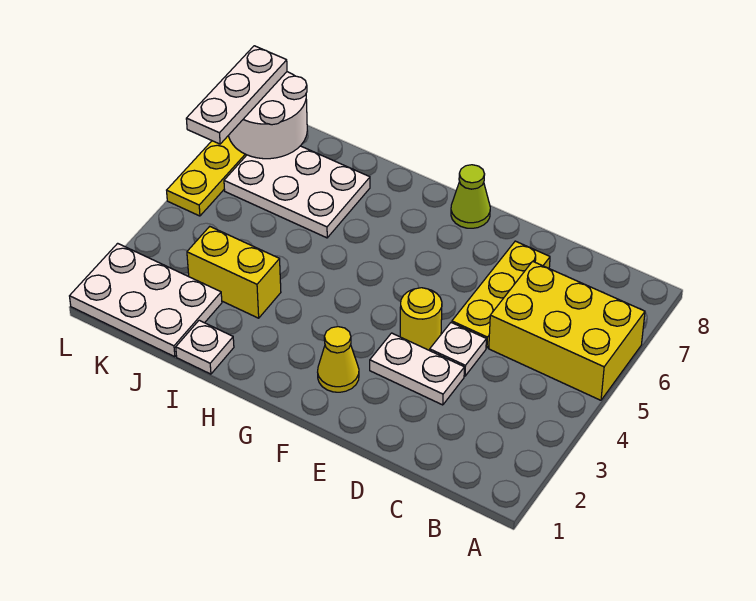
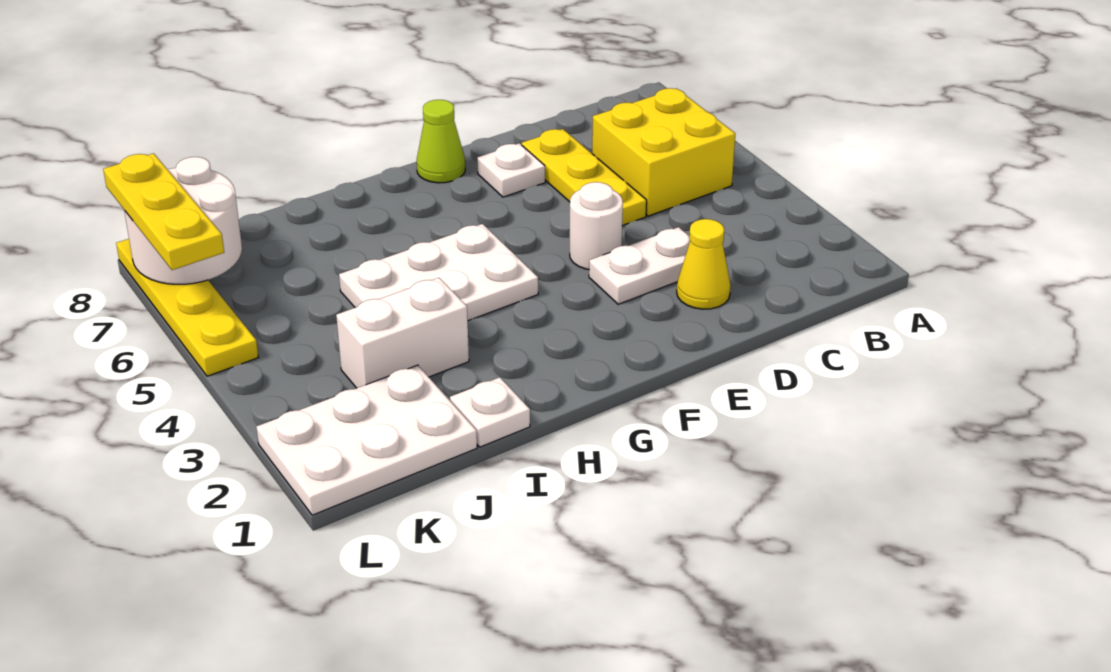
yellow 2x3 brick [489,261,645,400] -> yellow 2x2 brick [592,88,735,216]
white 1x1 plate [430,323,486,376] -> white 1x1 plate moved to [477,143,545,197]
yellow 1x1 round brick [400,288,442,350] -> white 1x1 round brick [570,182,623,269]
yellow 1x1 cone [318,326,359,392] -> yellow 1x1 cone moved to [677,219,731,309]
yellow 1x2 brick [187,227,281,318] -> white 1x2 brick [336,278,469,388]
white 2x3 plate [224,146,370,238] -> white 2x3 plate moved to [339,224,538,321]
white 1x3 plate [186,46,287,144] -> yellow 1x3 plate [103,153,224,270]

